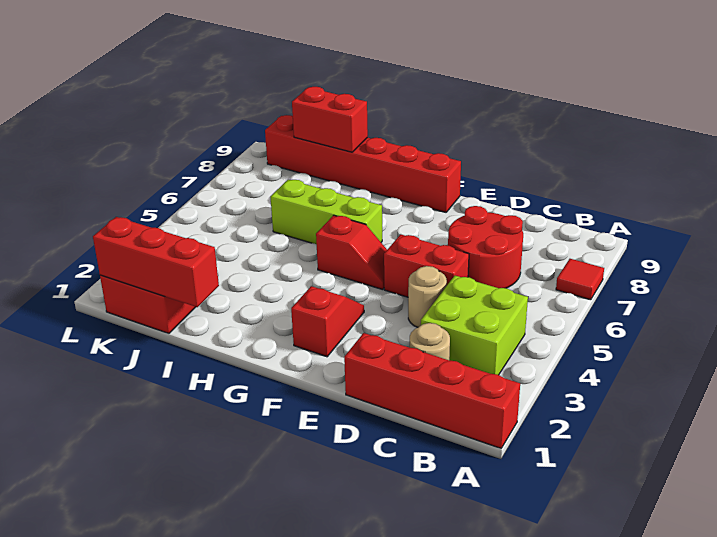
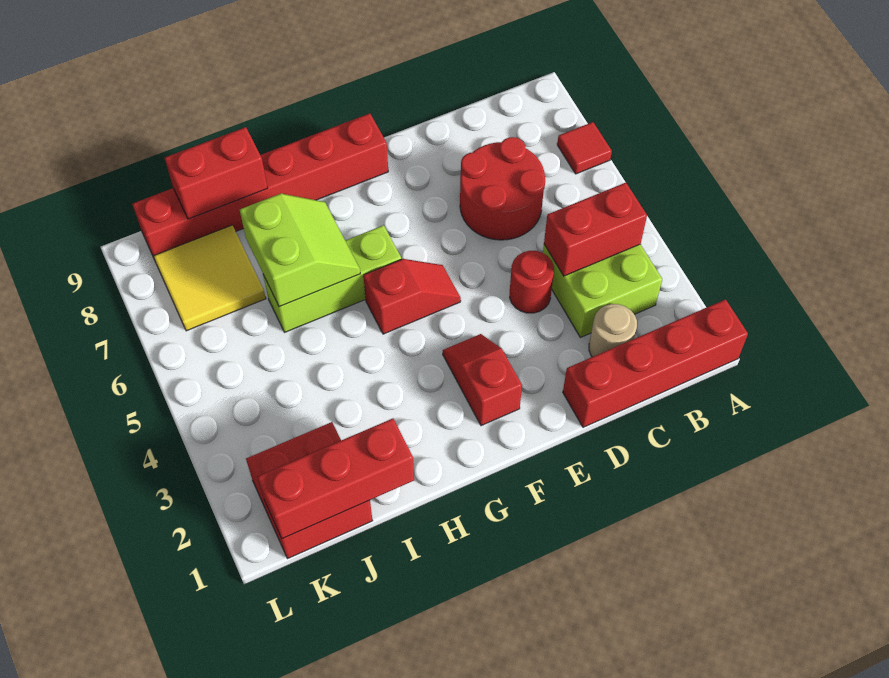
tan 1x1 round brick [408,266,447,328] -> red 1x1 round brick [510,251,554,313]
red 1x2 brick [384,234,469,297] -> red 1x2 brick moved to [544,183,647,276]
none -> lime 2x2 slope [240,194,360,307]
none -> yellow 2x2 tile [154,225,266,331]

